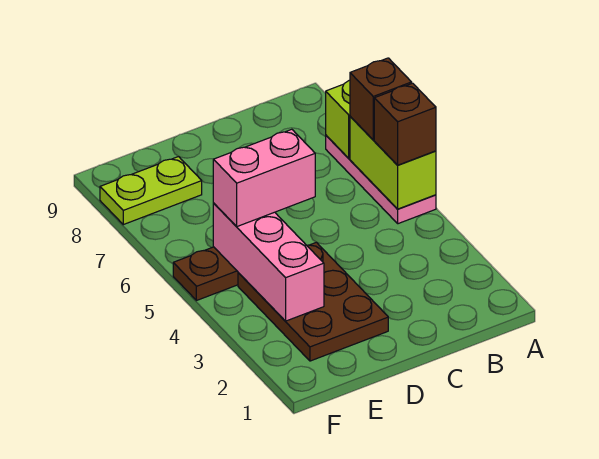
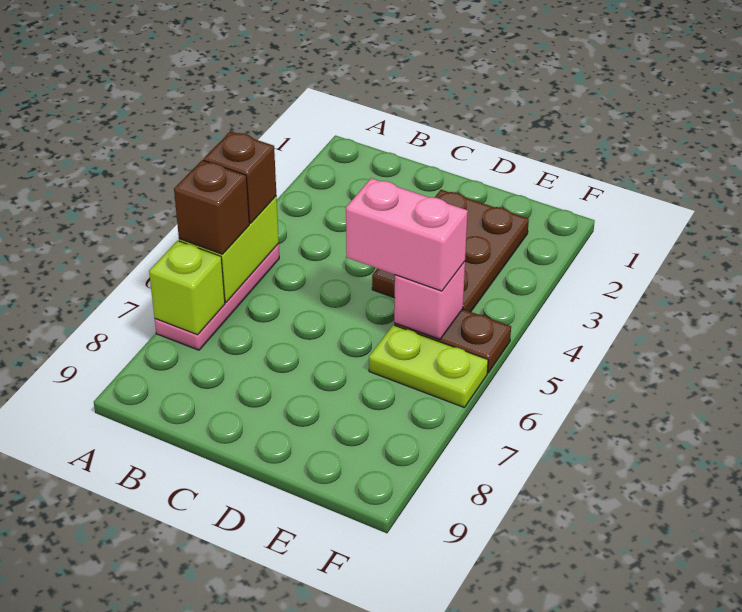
pink 1x3 brick [213,203,324,321] -> pink 1x1 brick [394,261,465,339]
lime 1x2 plate [100,157,202,225] -> lime 1x2 plate moved to [369,325,488,408]

